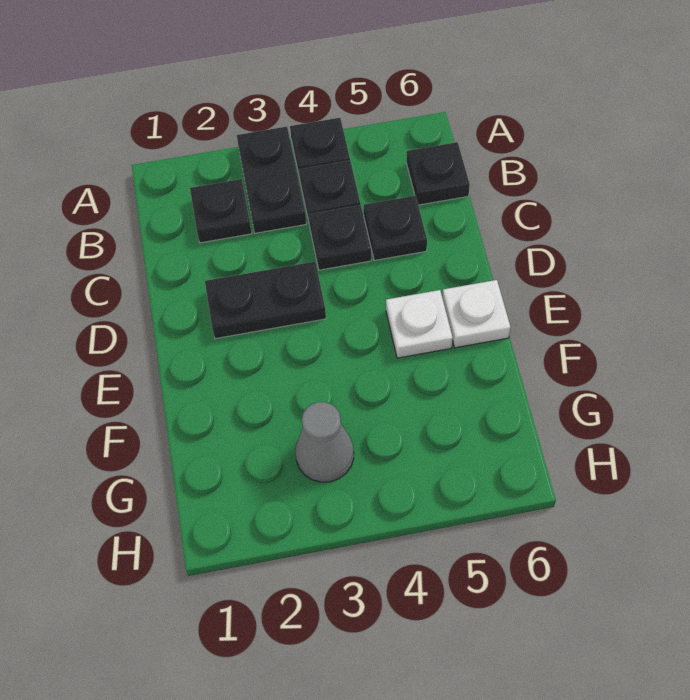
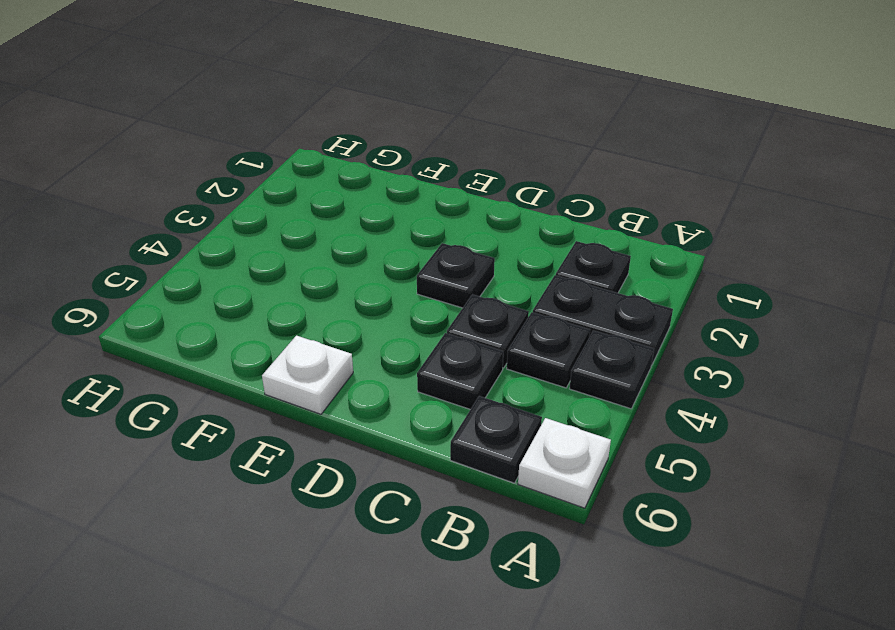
black 1x2 plate [205,262,326,339] -> black 1x1 plate [417,243,495,308]
white 1x1 plate [386,290,453,358] -> white 1x1 plate moved to [518,418,611,508]
grey 1x1 cone [296,402,354,482] -> none

